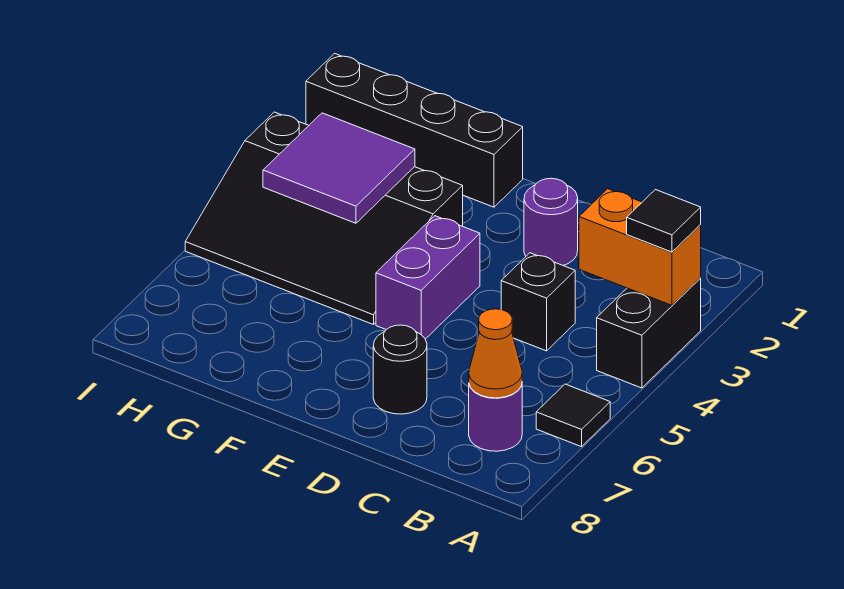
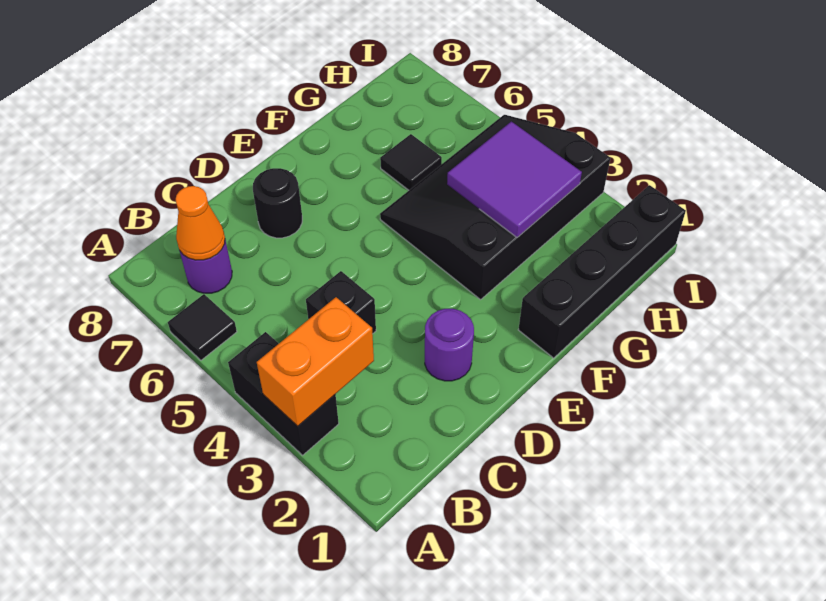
black 1x1 tile [627,190,701,252] -> black 1x1 tile moved to [380,134,442,190]
purple 1x2 brick [376,216,480,339] -> none

